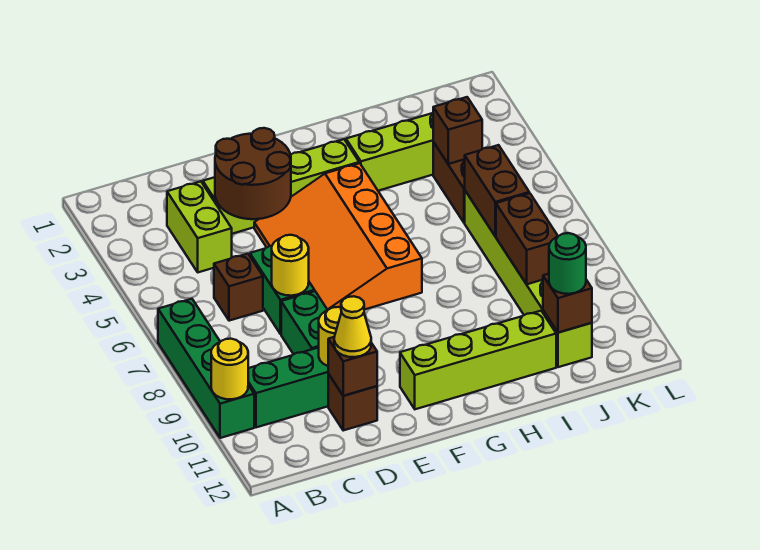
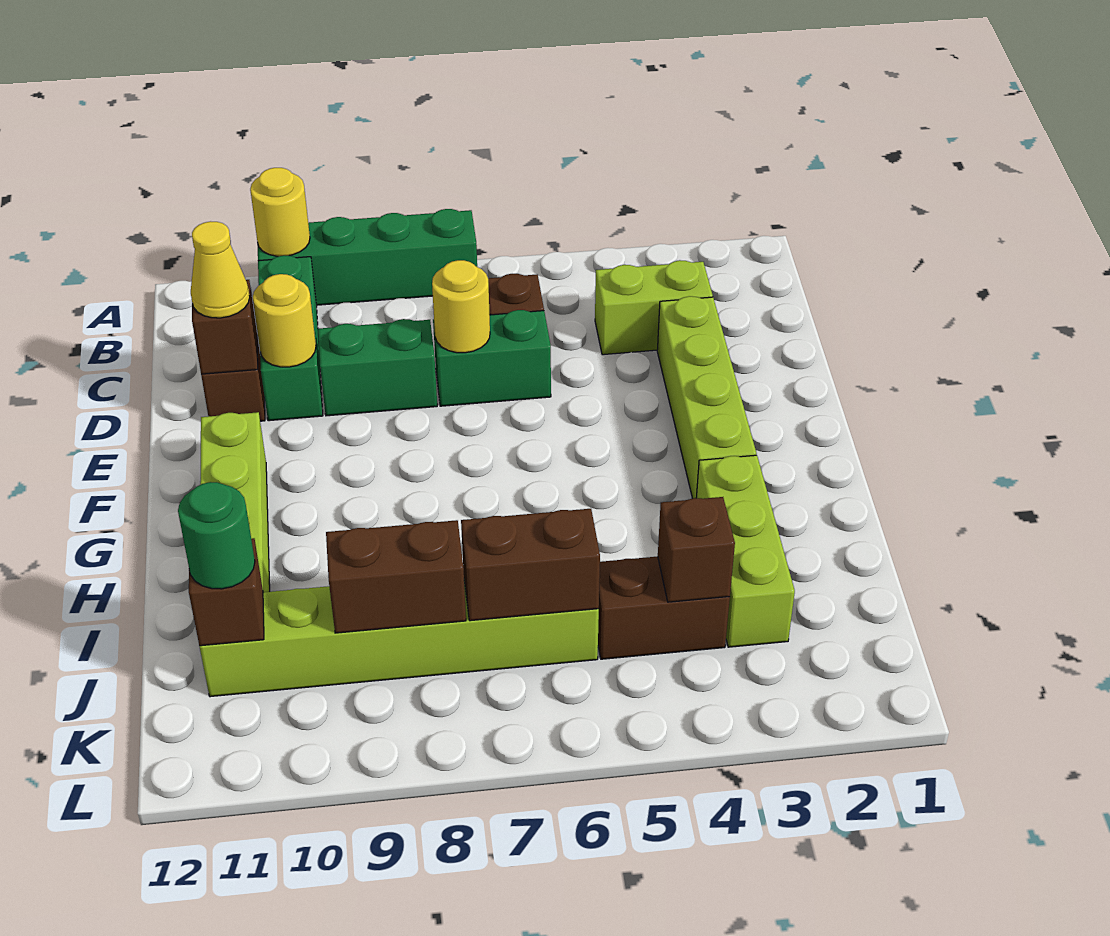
brown 2x2 round brick [215,128,291,219] -> none
orange 3x4 slope [254,163,422,310] -> none

